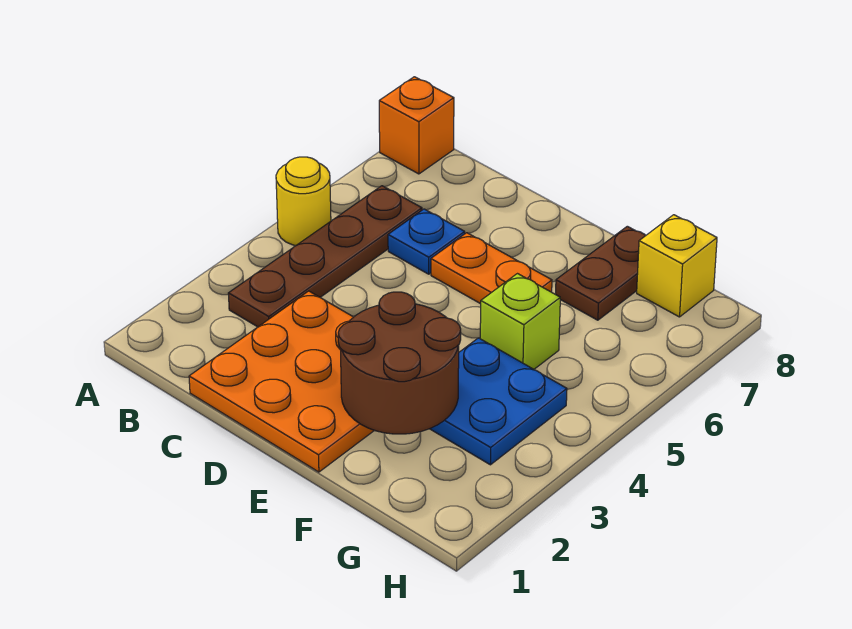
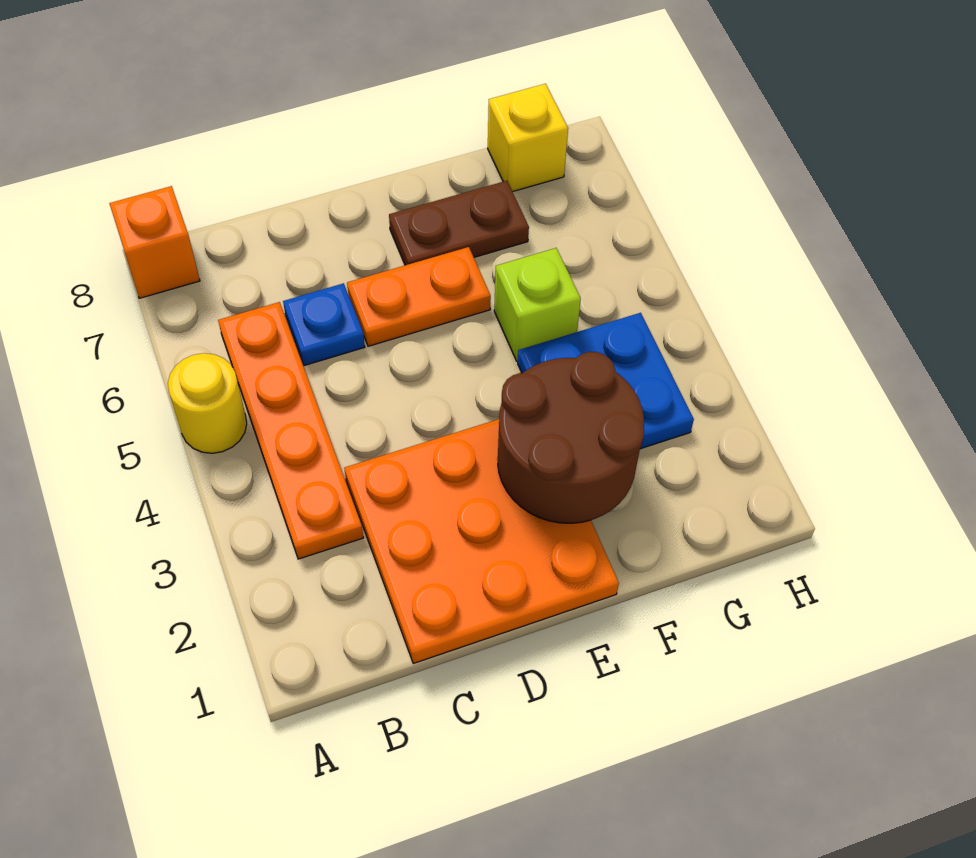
brown 1x4 plate [228,186,422,327] -> orange 1x4 plate [218,302,363,559]
brown 1x2 plate [556,226,646,320] -> brown 1x2 plate turned to [389,181,529,265]

